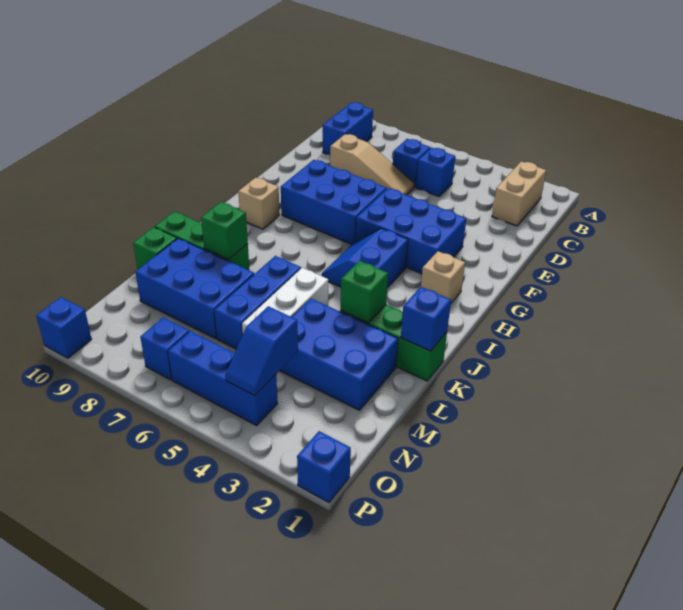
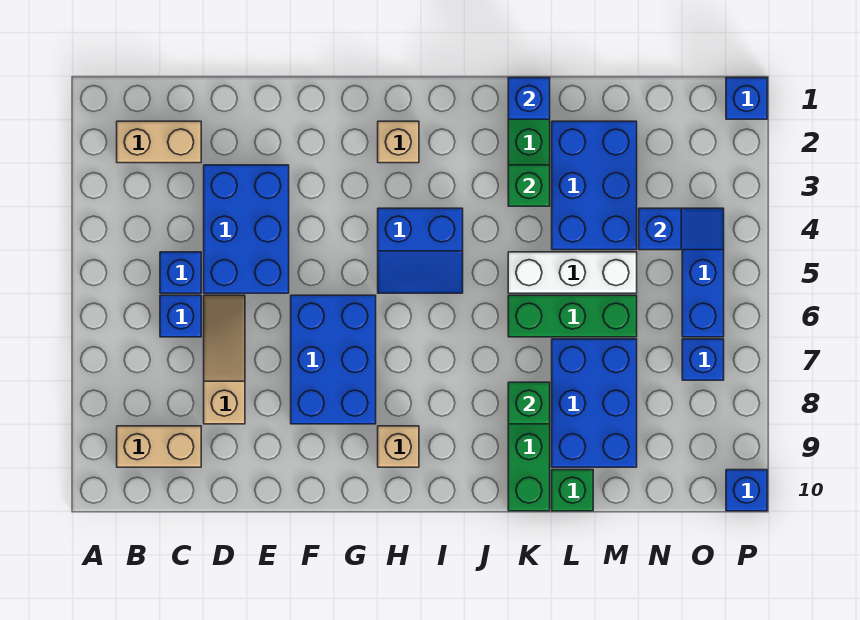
blue 1x2 brick [323,102,373,155] -> tan 1x2 brick [117,426,201,467]
blue 2x3 brick [356,188,466,274] -> blue 2x3 brick moved to [204,165,289,293]
blue 1x3 brick [214,256,301,349] -> green 1x3 brick [508,295,637,337]

